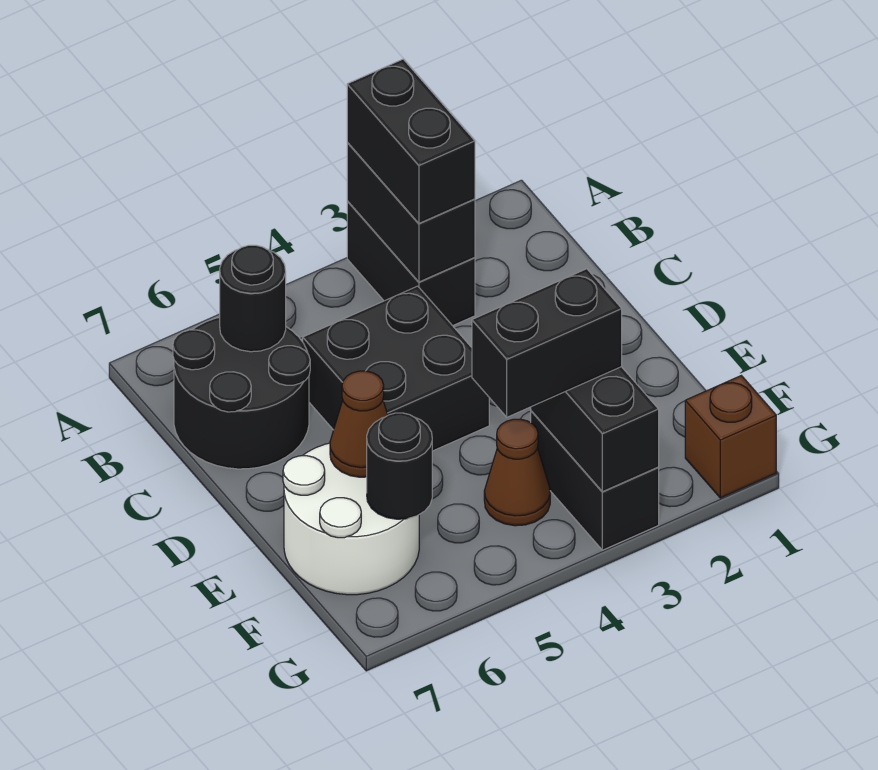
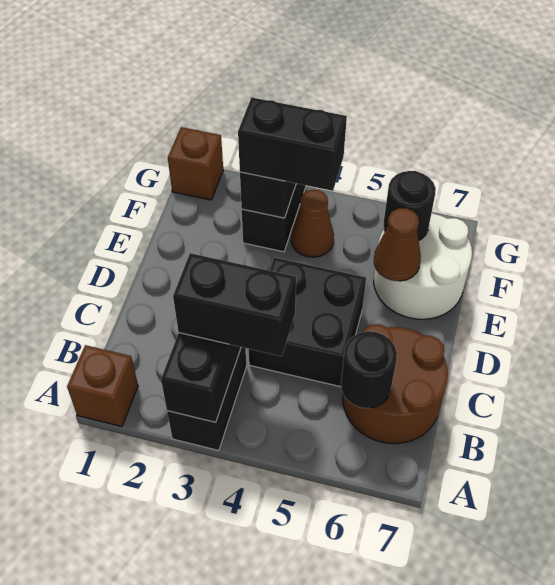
none -> brown 1x1 brick [67,345,138,427]
black 1x2 brick [347,59,475,223] -> black 1x2 brick turned to [173,253,296,356]
black 2x2 round brick [173,317,310,469] -> brown 2x2 round brick [343,324,448,444]

